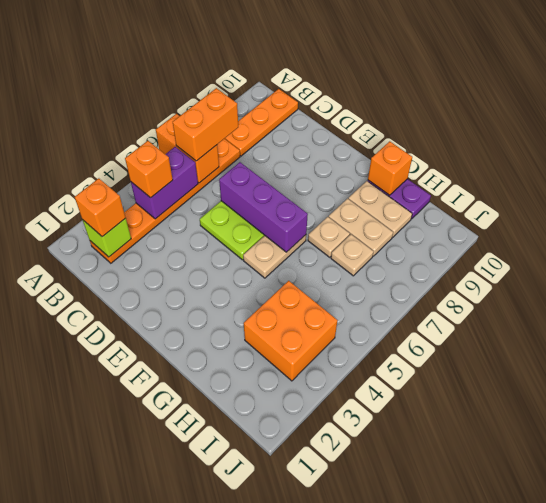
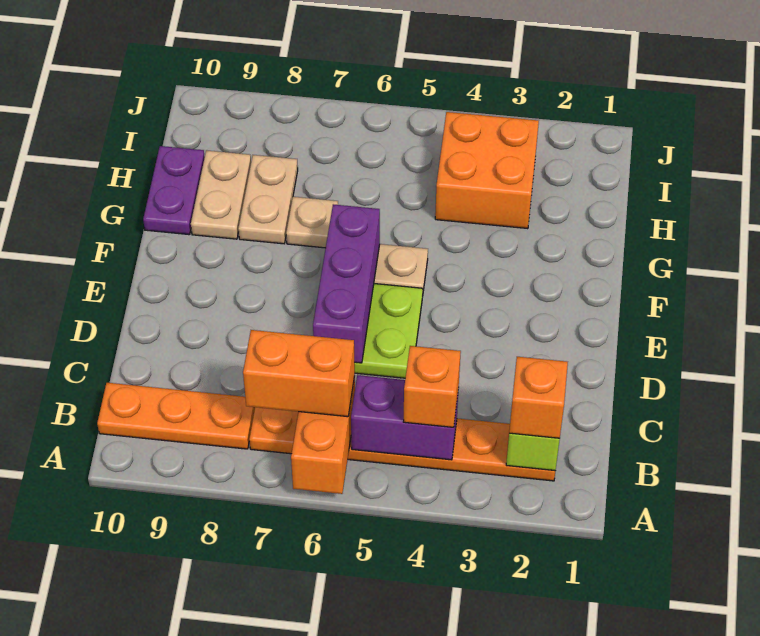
orange 1x1 brick [368,141,412,195] -> none
tan 1x1 plate [331,234,374,276] -> none

